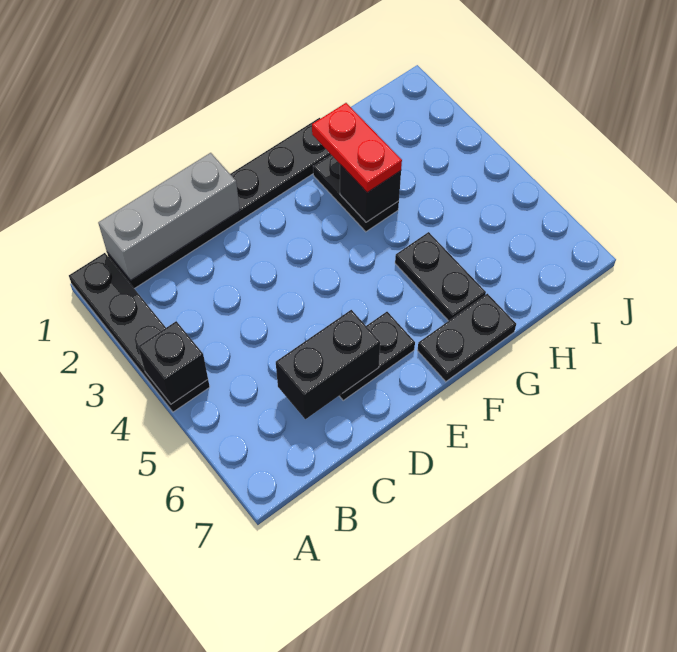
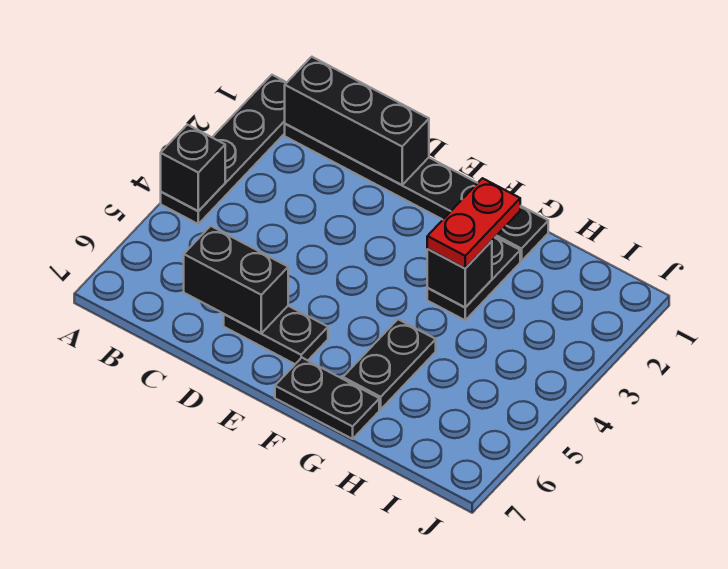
grey 1x3 brick [98,153,240,280] -> black 1x3 brick [285,57,429,185]

